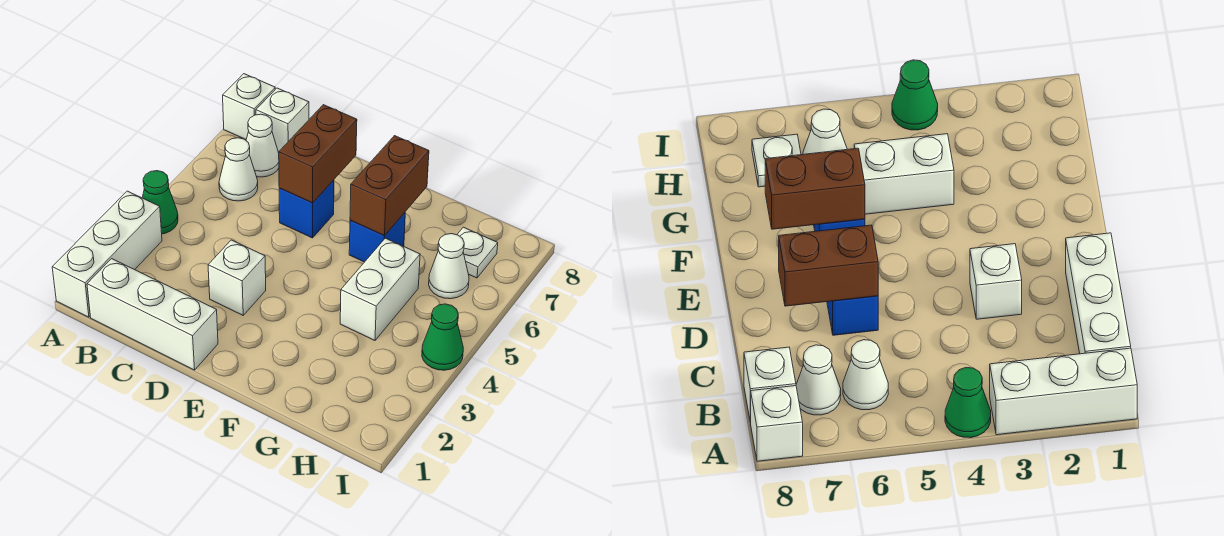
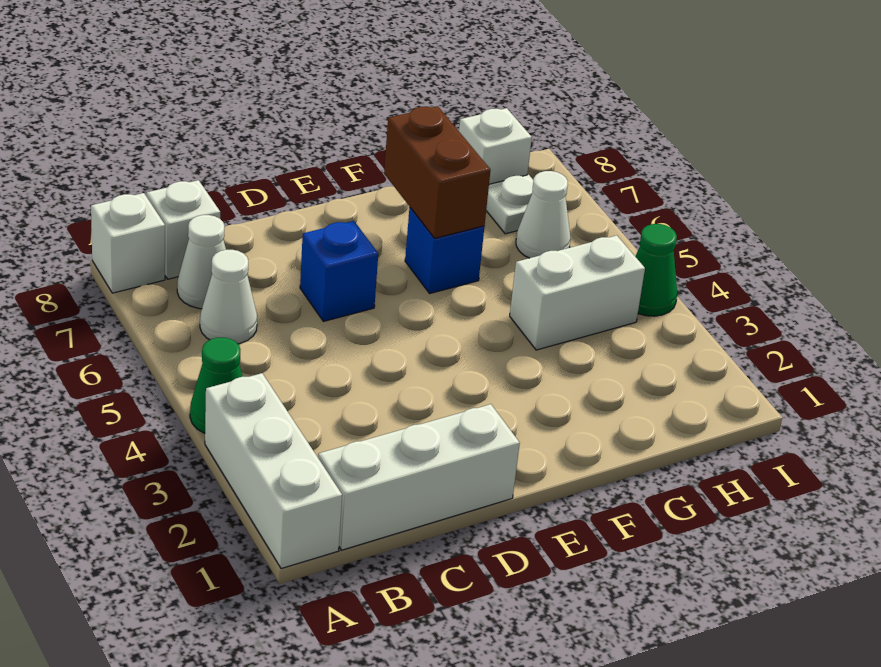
white 1x1 brick [208,240,266,315] -> white 1x1 brick moved to [459,108,532,184]
brown 1x2 brick [279,105,357,203] -> none
white 1x2 brick [340,238,420,340] -> white 1x2 brick turned to [510,235,645,350]

